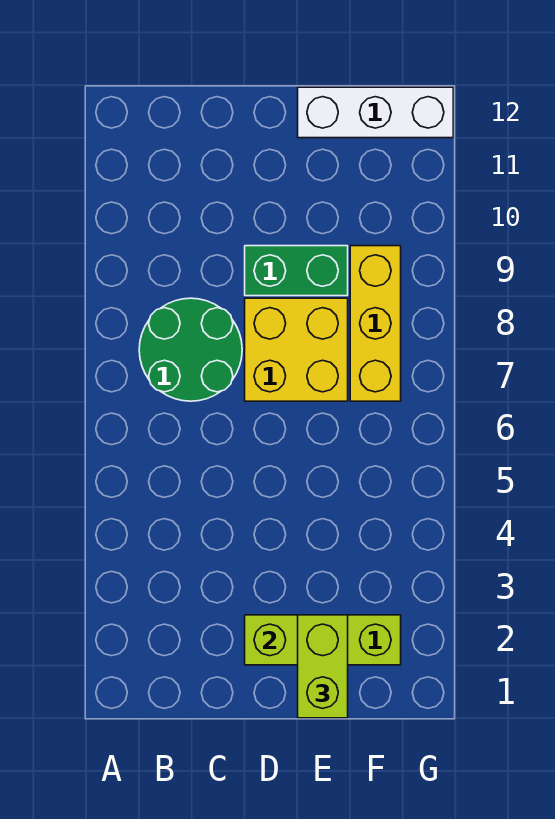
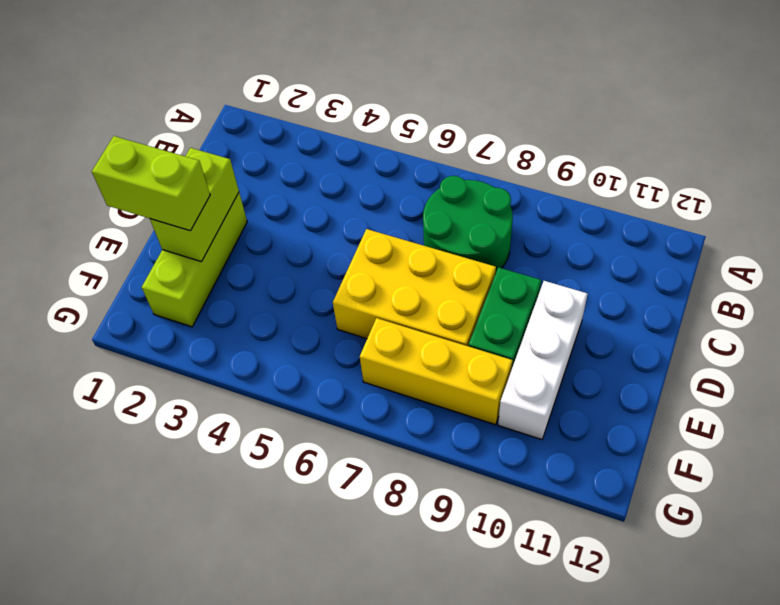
yellow 2x2 brick [245,298,348,401] -> yellow 2x3 brick [333,229,496,346]
white 1x3 brick [298,87,453,138] -> white 1x3 brick moved to [498,281,587,440]

